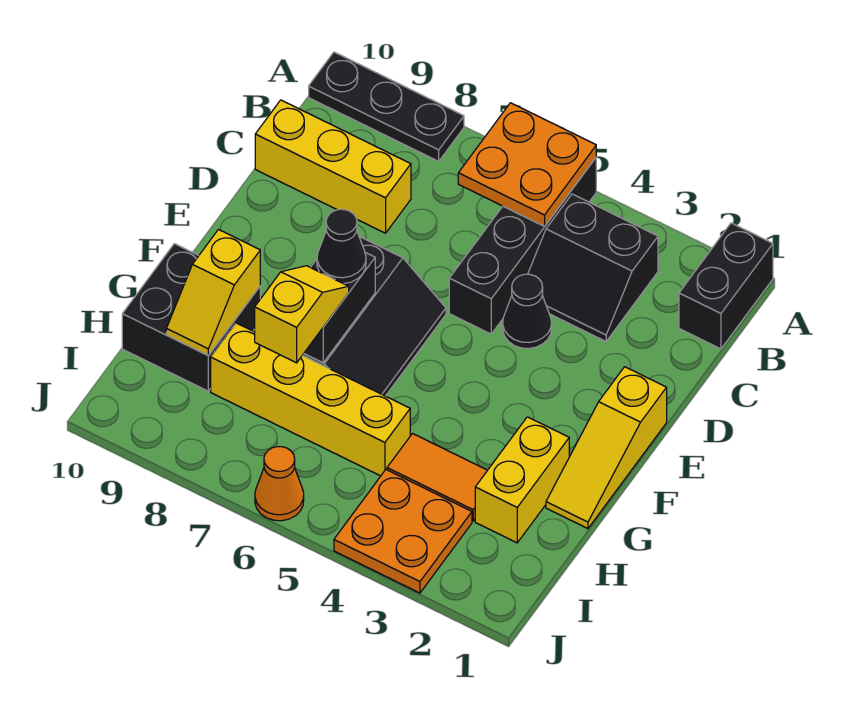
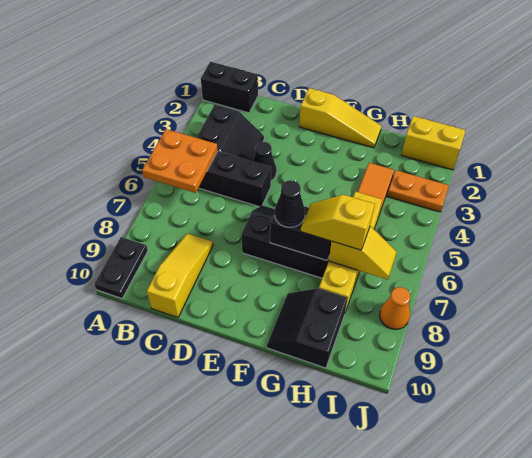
black 1x3 plate [309,52,464,161] -> black 1x2 plate [94,237,148,298]
yellow 1x3 brick [255,100,411,233] -> yellow 1x3 slope [147,234,213,317]
yellow 1x2 brick [475,417,569,543] -> yellow 1x2 brick moved to [402,116,466,170]
black 2x2 brick [122,244,260,391] -> black 2x2 slope [267,288,348,368]
yellow 1x2 slope [166,230,260,355] -> yellow 1x2 slope moved to [329,226,397,280]
orange 2x2 plate [334,470,472,593] -> orange 1x2 plate [387,170,449,212]
orange 1x1 cone [255,447,304,521] -> orange 1x1 cone moved to [380,287,410,329]

